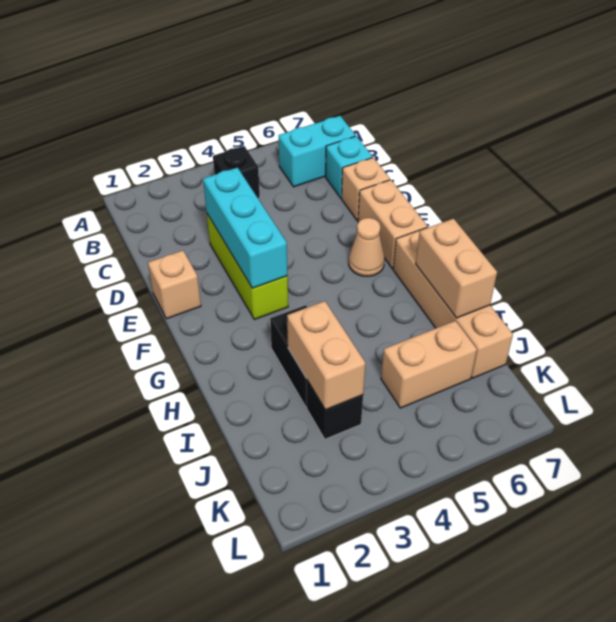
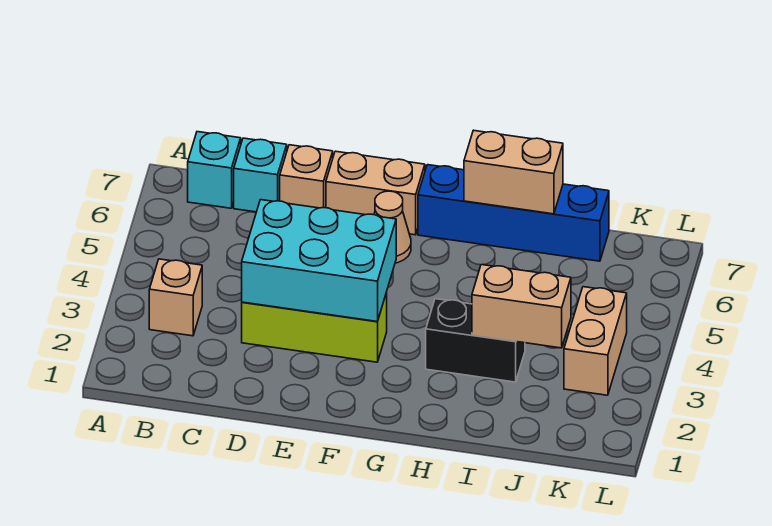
black 1x1 brick [213,146,260,199] -> none
cyan 1x2 brick [279,116,356,187] -> cyan 1x1 brick [188,132,241,208]
cyan 1x3 brick [203,168,287,288] -> cyan 2x3 brick [242,200,396,322]
tan 1x1 brick [148,250,201,319] -> tan 1x1 brick moved to [149,259,202,336]
tan 1x4 brick [393,227,513,378] -> blue 1x4 brick [418,165,609,261]
black 1x1 brick [307,380,363,439] -> none
tan 1x2 brick [381,321,477,408] -> tan 1x2 brick moved to [564,287,627,395]

